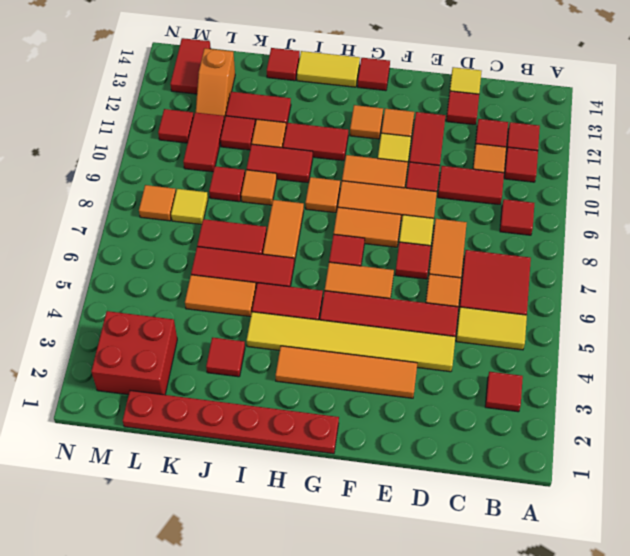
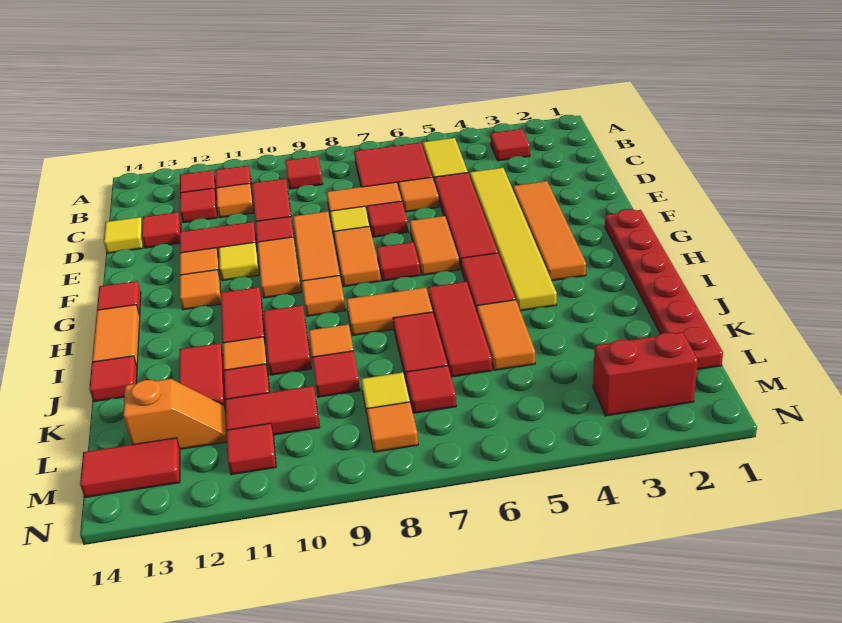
yellow 1x2 tile [297,51,360,87] -> orange 1x2 tile [92,305,140,366]
red 1x1 tile [206,337,245,377] -> red 1x1 tile moved to [406,366,456,413]
red 2x2 brick [91,311,177,395] -> red 1x2 brick [593,332,698,416]

